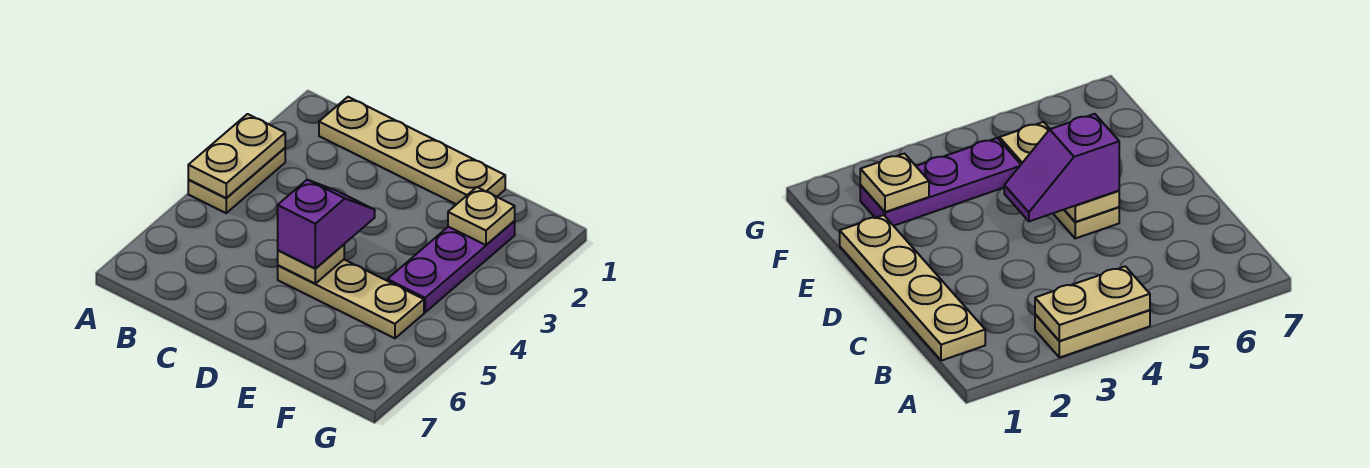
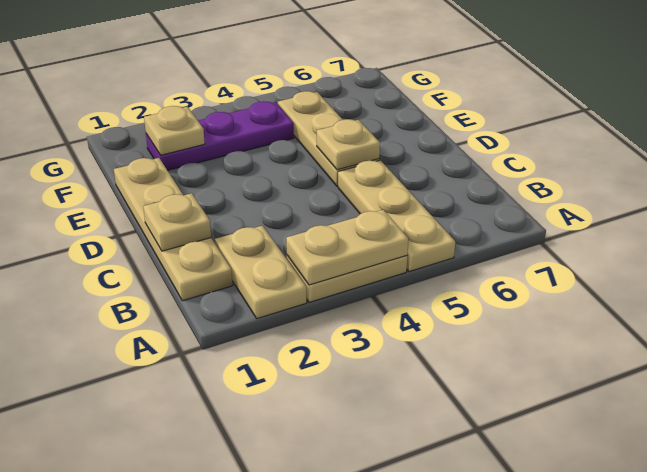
none -> tan 1x2 plate [215,226,307,319]
none -> tan 1x3 plate [338,160,455,272]
none -> tan 1x1 plate [143,193,211,251]
purple 1x2 slope [278,180,375,268] -> none

